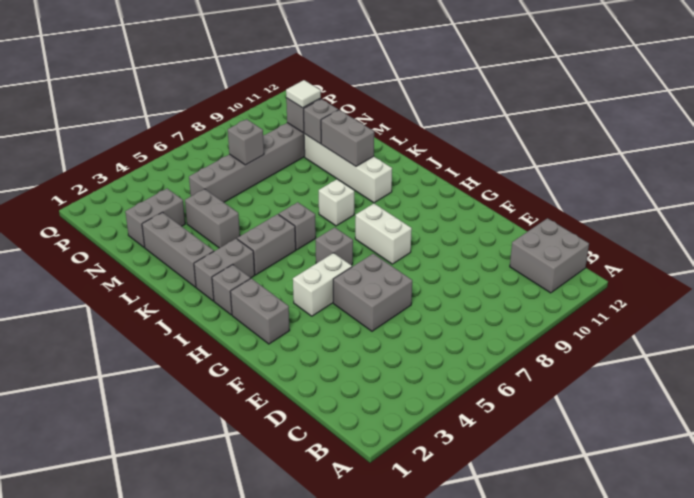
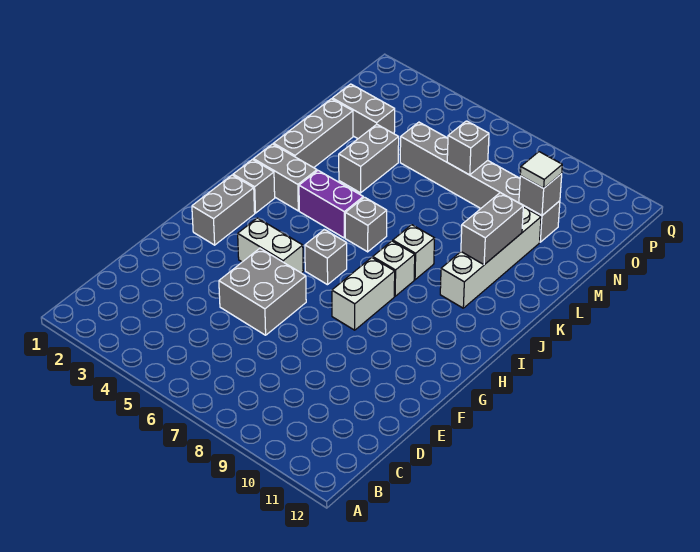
grey 2x2 brick [510,218,589,293] -> none
none -> white 1x1 brick [372,241,415,296]
grey 1x2 brick [237,214,296,275] -> purple 1x2 brick [299,171,363,238]
grey 1x1 brick [304,99,338,144] -> none

